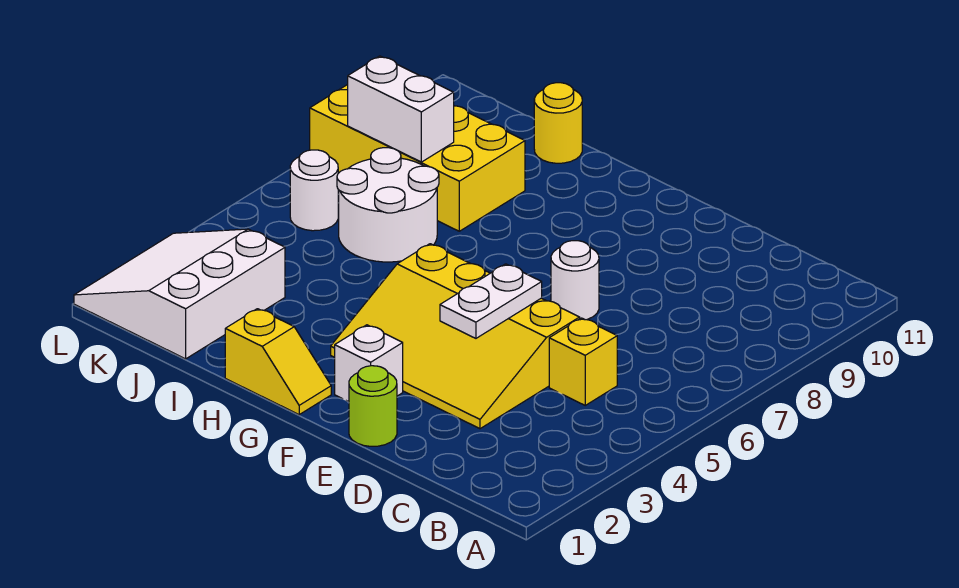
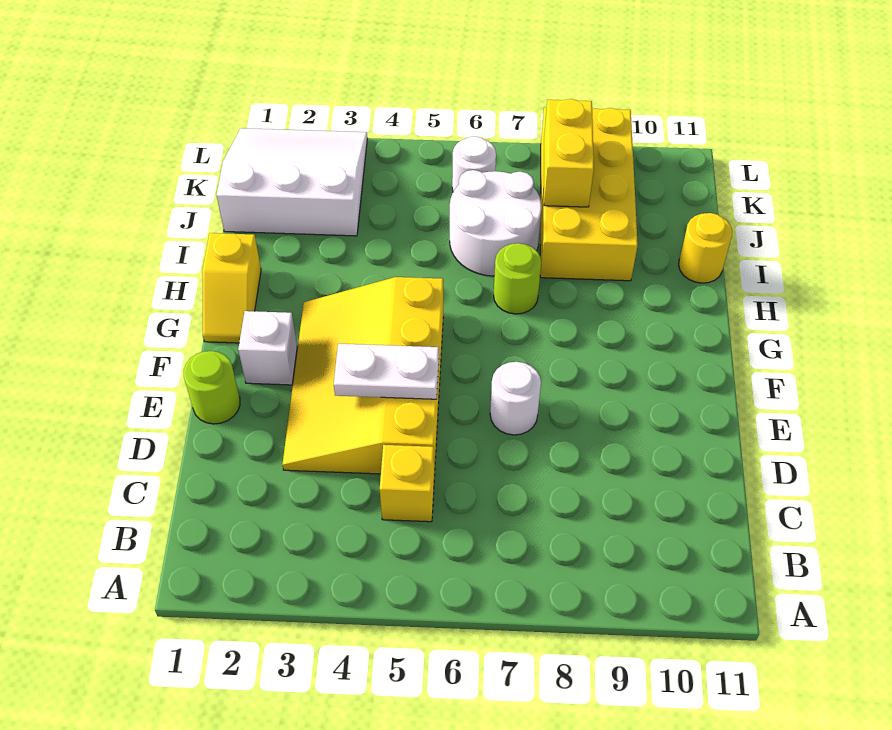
none -> lime 1x1 round brick [494,243,541,314]
white 1x2 brick [348,56,454,162] -> yellow 1x2 brick [544,99,594,207]

